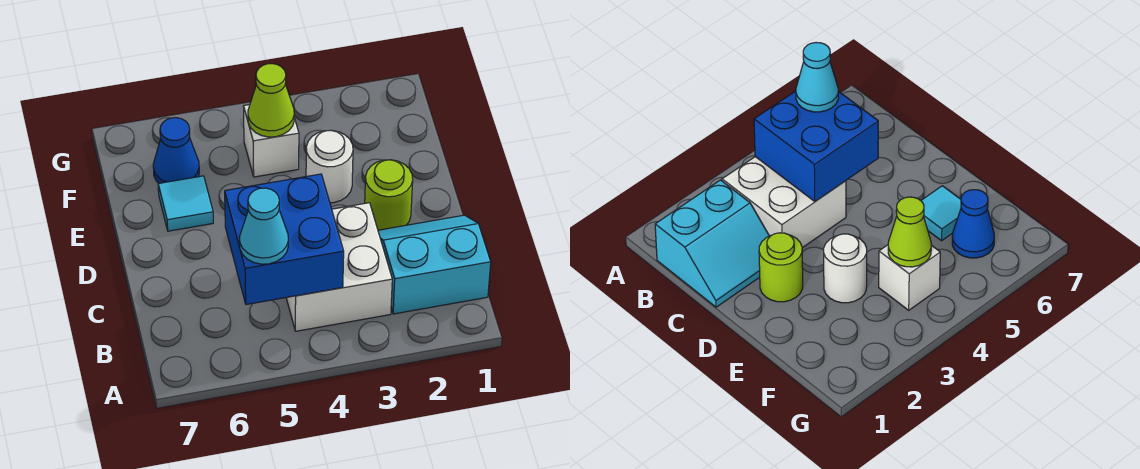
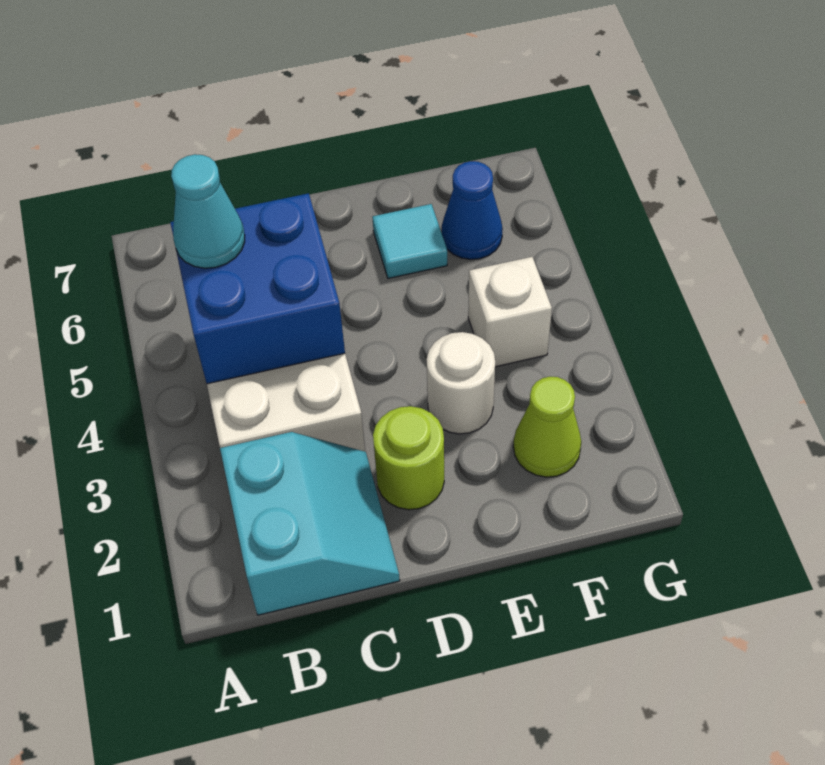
lime 1x1 cone [248,64,294,137] -> lime 1x1 cone moved to [513,377,582,477]

